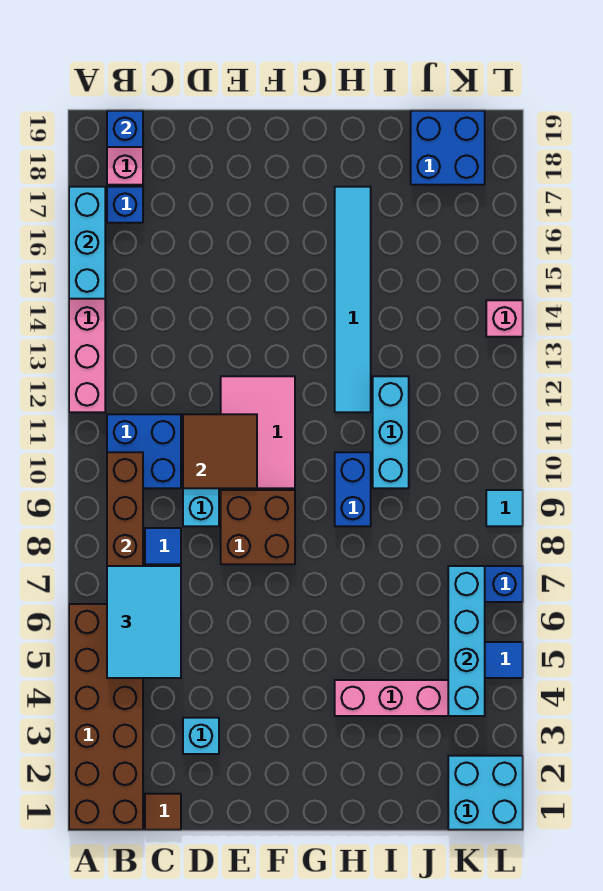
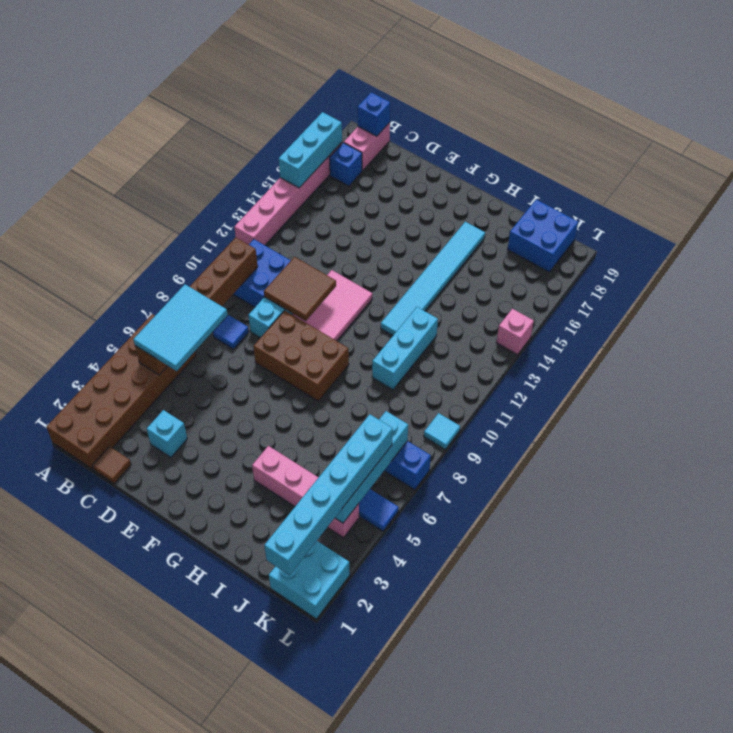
brown 2x2 brick [221,490,295,564] -> brown 2x3 brick [253,311,349,401]
blue 1x2 brick [335,452,371,526] -> none
none -> cyan 1x6 brick [264,414,393,575]

